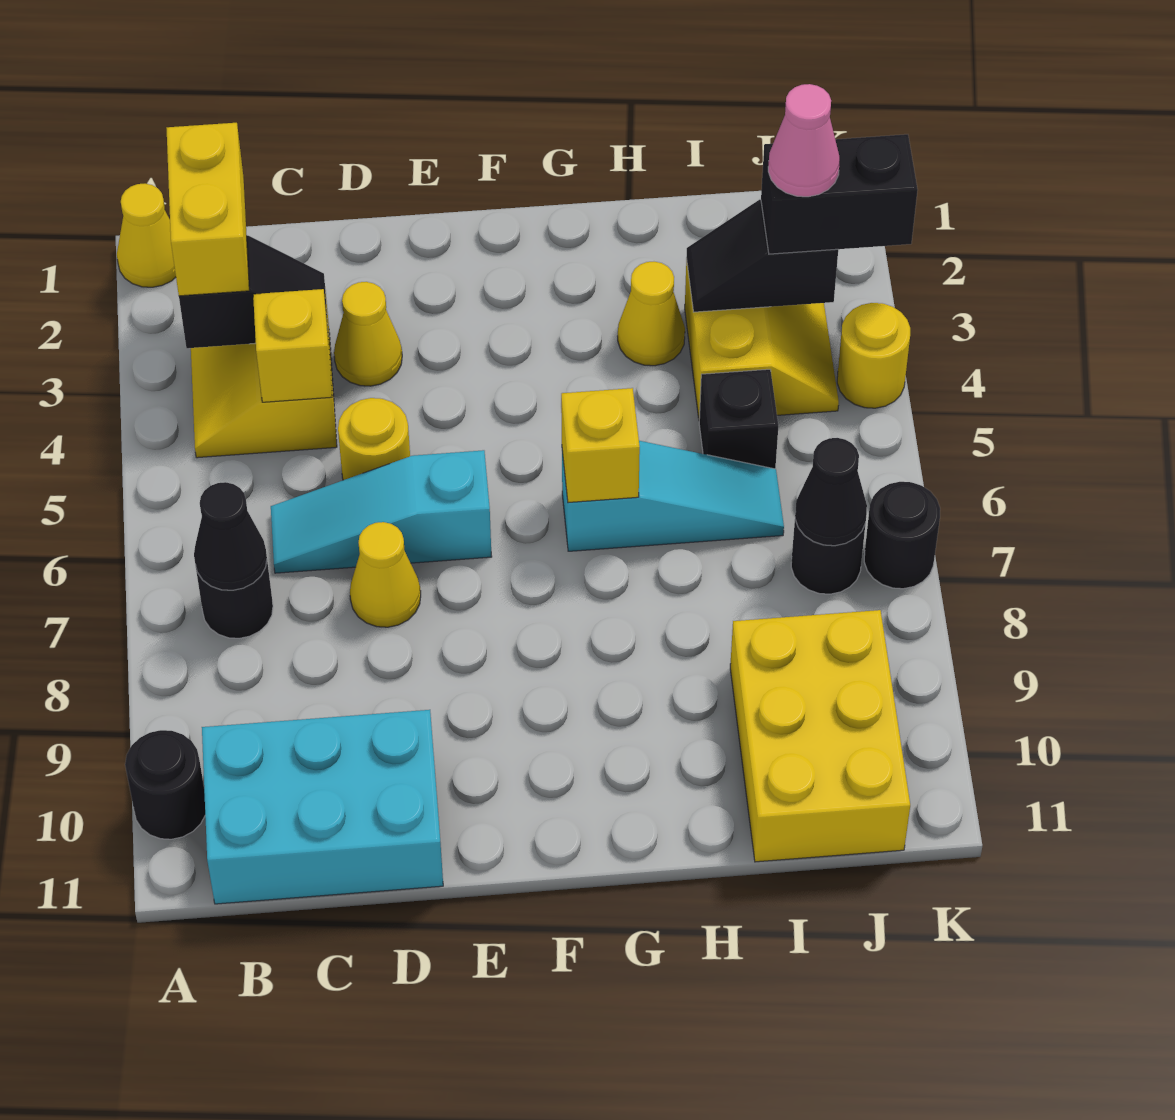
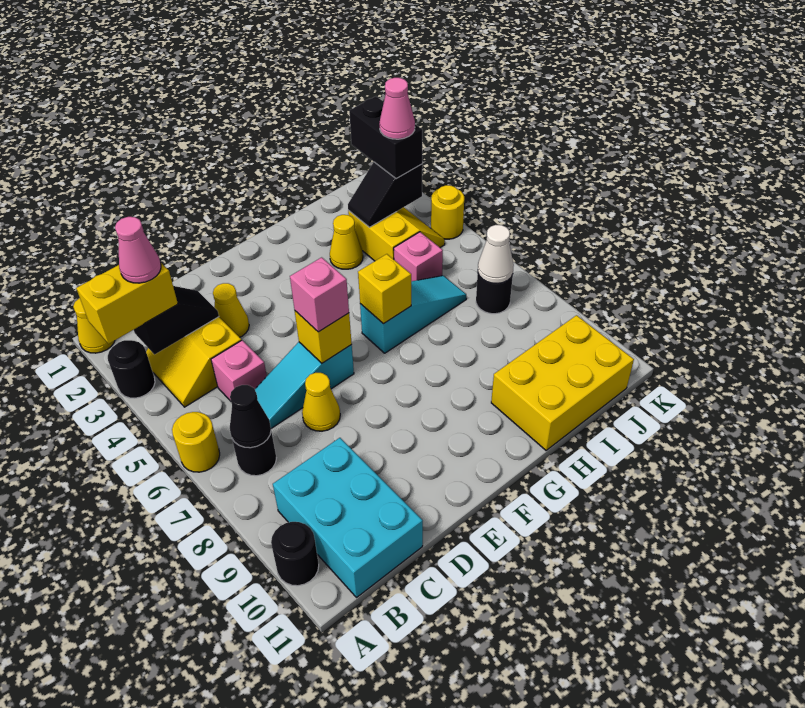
yellow 1x2 brick [167,123,249,296] -> yellow 1x2 brick turned to [76,262,178,344]
none -> pink 1x1 cone [115,217,161,283]
cyan 2x3 brick [202,710,443,904] -> cyan 2x3 brick turned to [273,438,423,597]
yellow 1x1 brick [253,289,332,402] -> yellow 1x1 brick moved to [295,311,352,363]
none -> pink 1x1 brick [211,340,267,401]
yellow 1x1 round brick [338,398,410,480] -> yellow 1x1 round brick moved to [172,412,220,472]
none -> pink 1x1 brick [290,257,349,332]
black 1x1 brick [699,369,778,469] -> pink 1x1 brick [394,232,443,281]
yellow 2x3 brick [730,610,910,862] -> yellow 2x3 brick turned to [491,315,634,450]
black 1x2 brick [761,134,918,254] -> black 1x2 brick turned to [349,96,422,179]
black 1x1 cone [795,438,867,546] -> white 1x1 cone [478,225,514,284]
black 1x1 round brick [864,482,940,589] -> black 1x1 round brick moved to [108,340,155,398]

